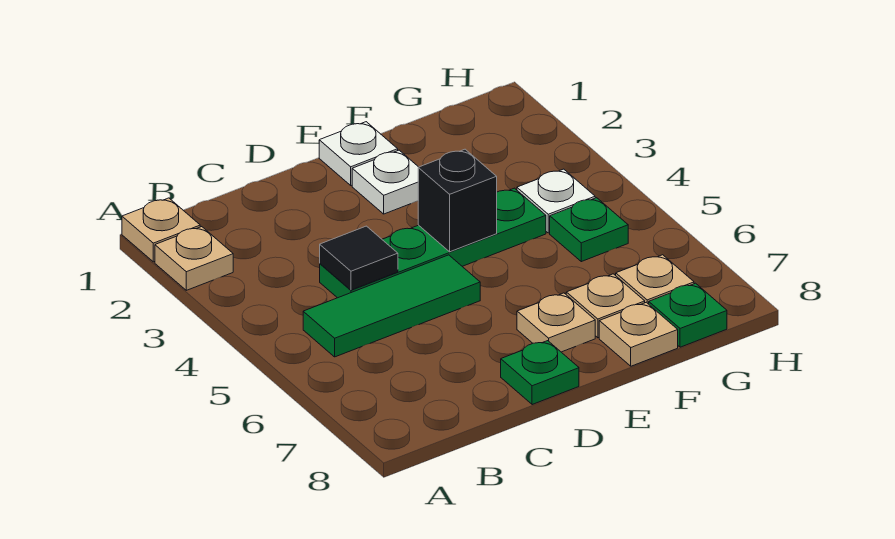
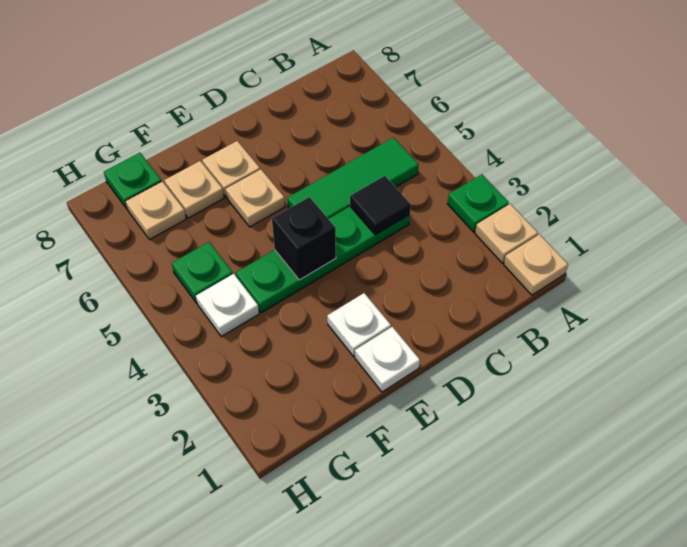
green 1x1 plate [501,341,579,405] -> green 1x1 plate moved to [447,174,509,232]
tan 1x1 plate [599,302,678,366] -> tan 1x1 plate moved to [226,169,285,227]

